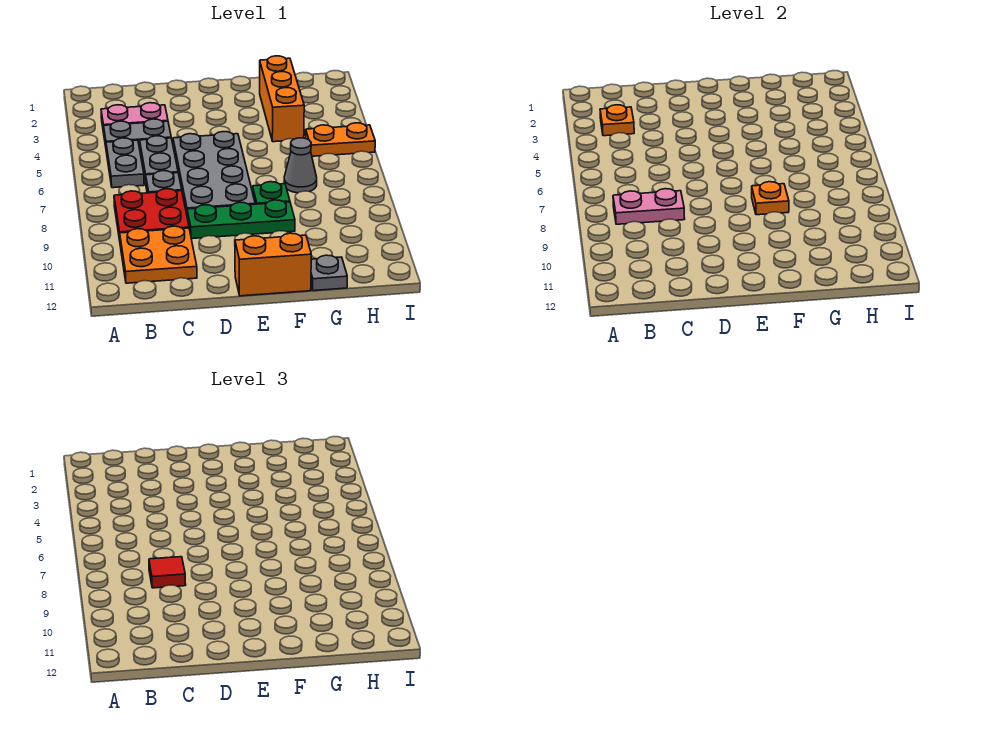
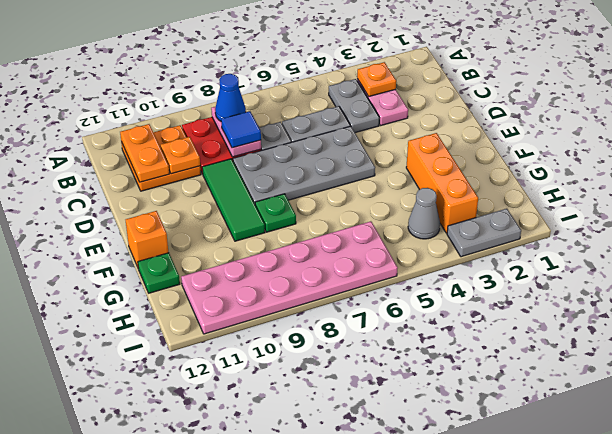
grey 1x2 plate [106,138,144,188] -> grey 1x2 plate moved to [447,209,521,257]
none -> blue 1x1 cone [215,74,246,121]
red 1x1 tile [149,557,186,588] -> blue 1x1 tile [221,111,261,148]
green 1x3 plate [187,200,295,239] -> green 1x3 tile [202,159,265,241]
orange 1x2 brick [235,233,311,296] -> orange 1x1 brick [126,211,169,269]
orange 1x1 plate [752,182,789,215] -> orange 1x1 plate moved to [161,137,200,174]
orange 1x3 brick [260,56,304,142] -> orange 1x3 brick turned to [406,133,478,233]
grey 1x1 cone [284,138,317,193] -> grey 1x1 cone moved to [408,188,440,239]
grey 1x1 plate [311,255,347,291] -> green 1x1 plate [138,253,180,293]
orange 1x2 plate [306,123,375,156] -> orange 1x2 plate moved to [120,124,169,182]
none -> pink 2x6 plate [181,221,398,334]

